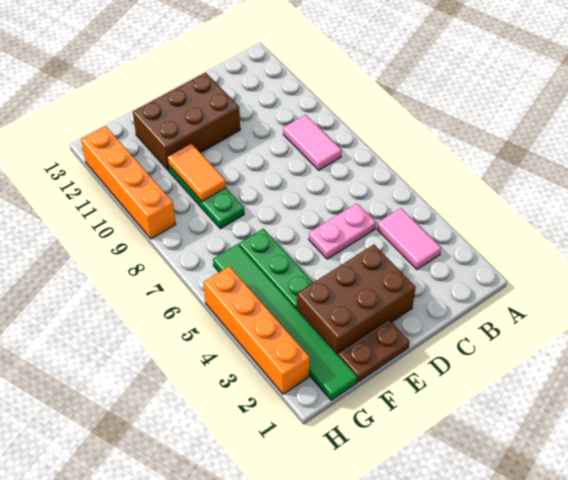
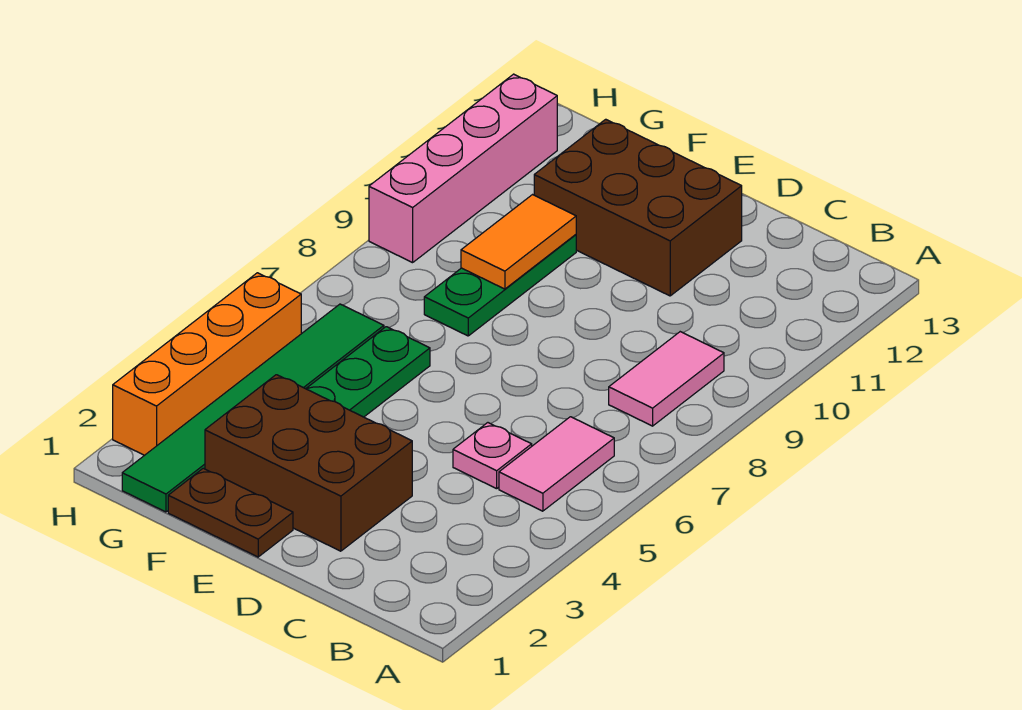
pink 1x2 tile [377,208,441,269] -> pink 1x2 tile moved to [499,417,614,511]
pink 1x2 plate [309,204,376,259] -> pink 1x1 plate [453,423,532,489]
orange 1x4 brick [81,126,176,239] -> pink 1x4 brick [369,74,557,263]

